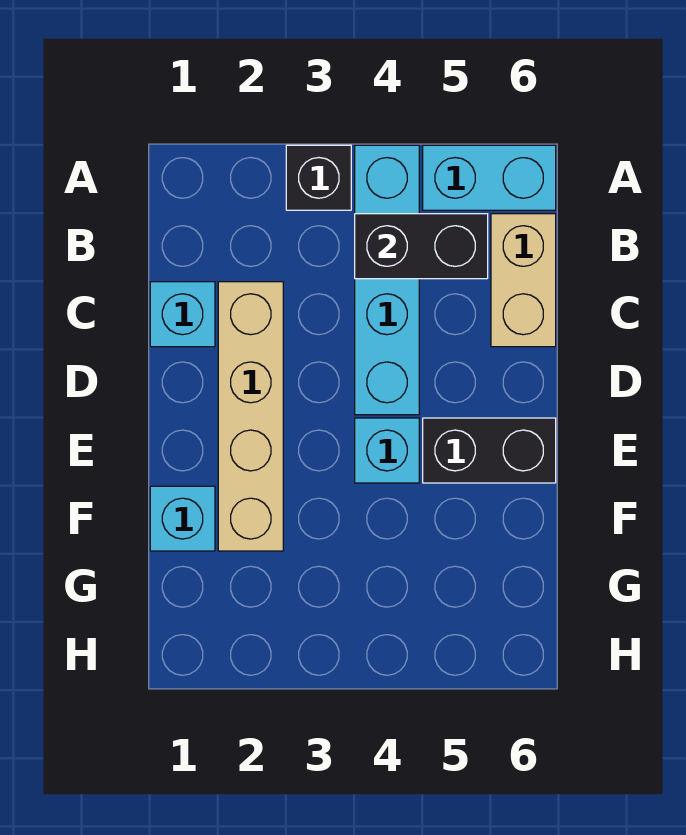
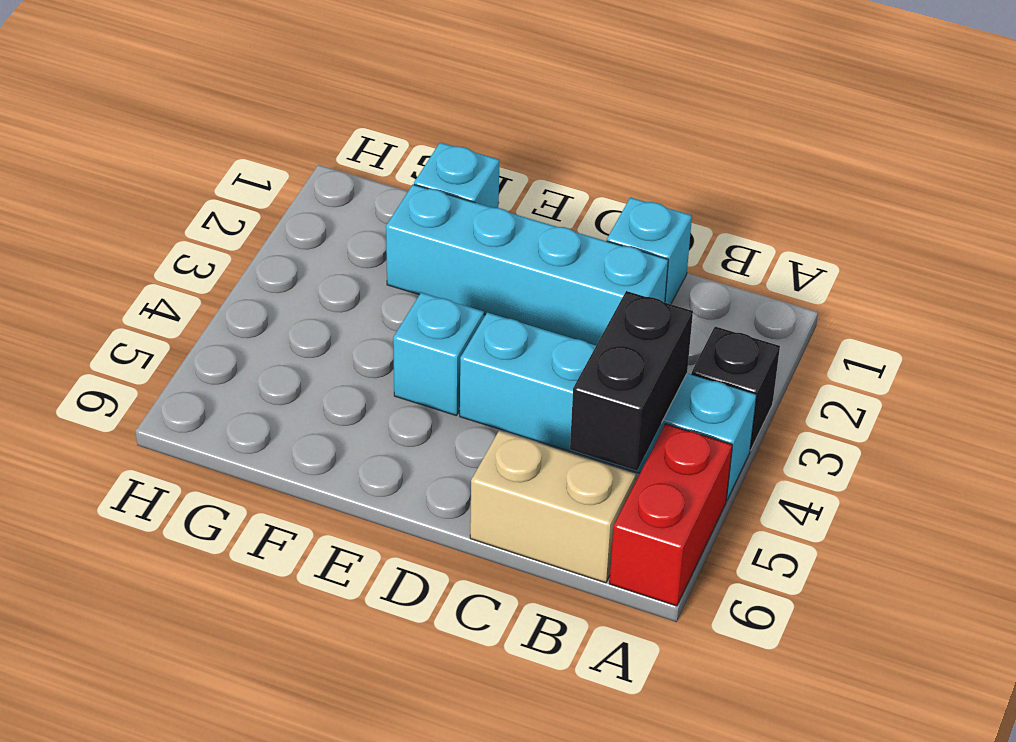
cyan 1x2 brick [423,145,556,210] -> red 1x2 brick [609,424,732,606]
tan 1x4 brick [218,282,283,551] -> cyan 1x4 brick [386,185,668,345]
black 1x2 brick [423,418,556,483] -> none

